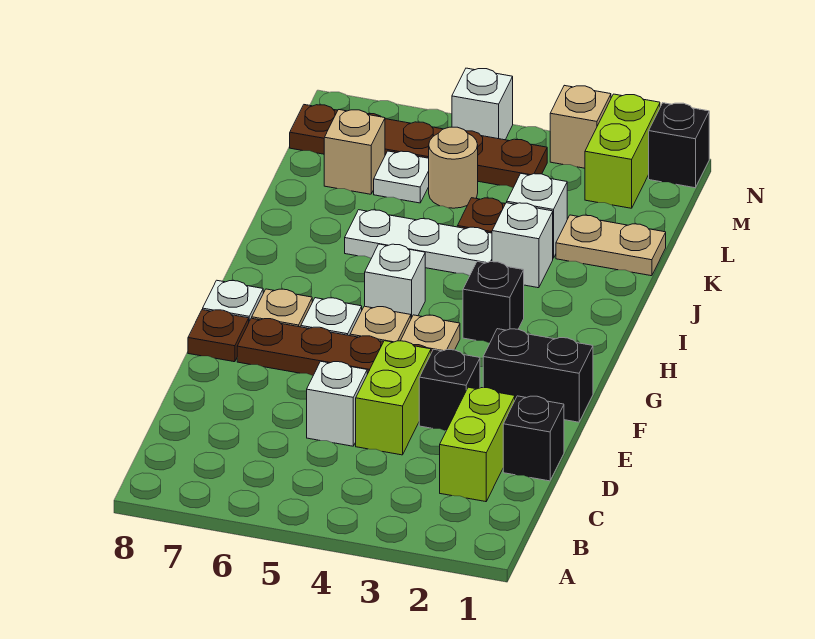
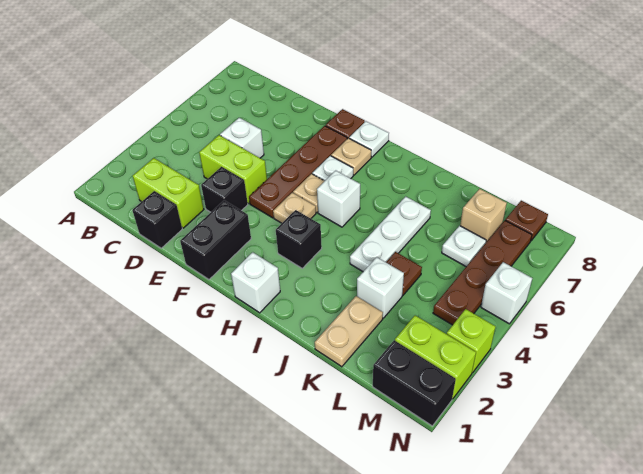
white 1x1 brick [492,203,553,288] -> white 1x1 brick moved to [231,252,280,313]
tan 1x1 round brick [429,127,478,208] -> none
black 1x1 brick [649,103,709,188] -> black 1x2 brick [373,340,456,426]
tan 1x1 brick [550,85,611,168] -> lime 1x1 brick [447,309,496,373]

